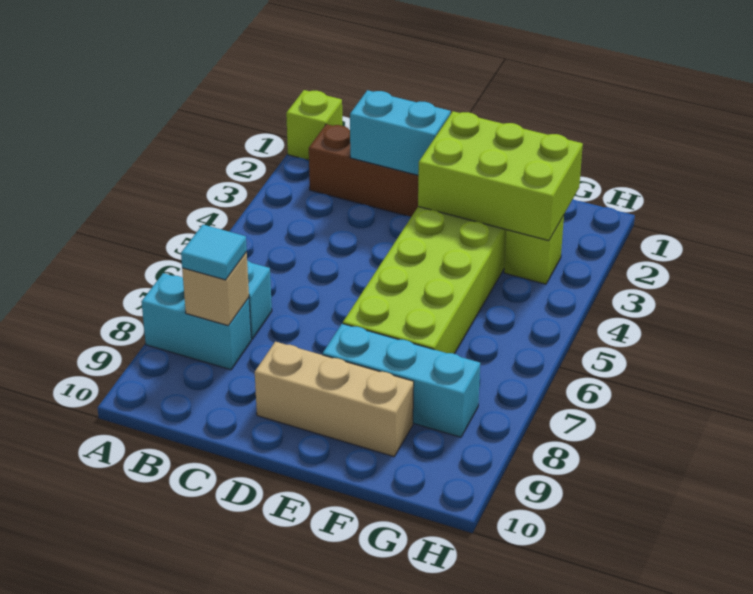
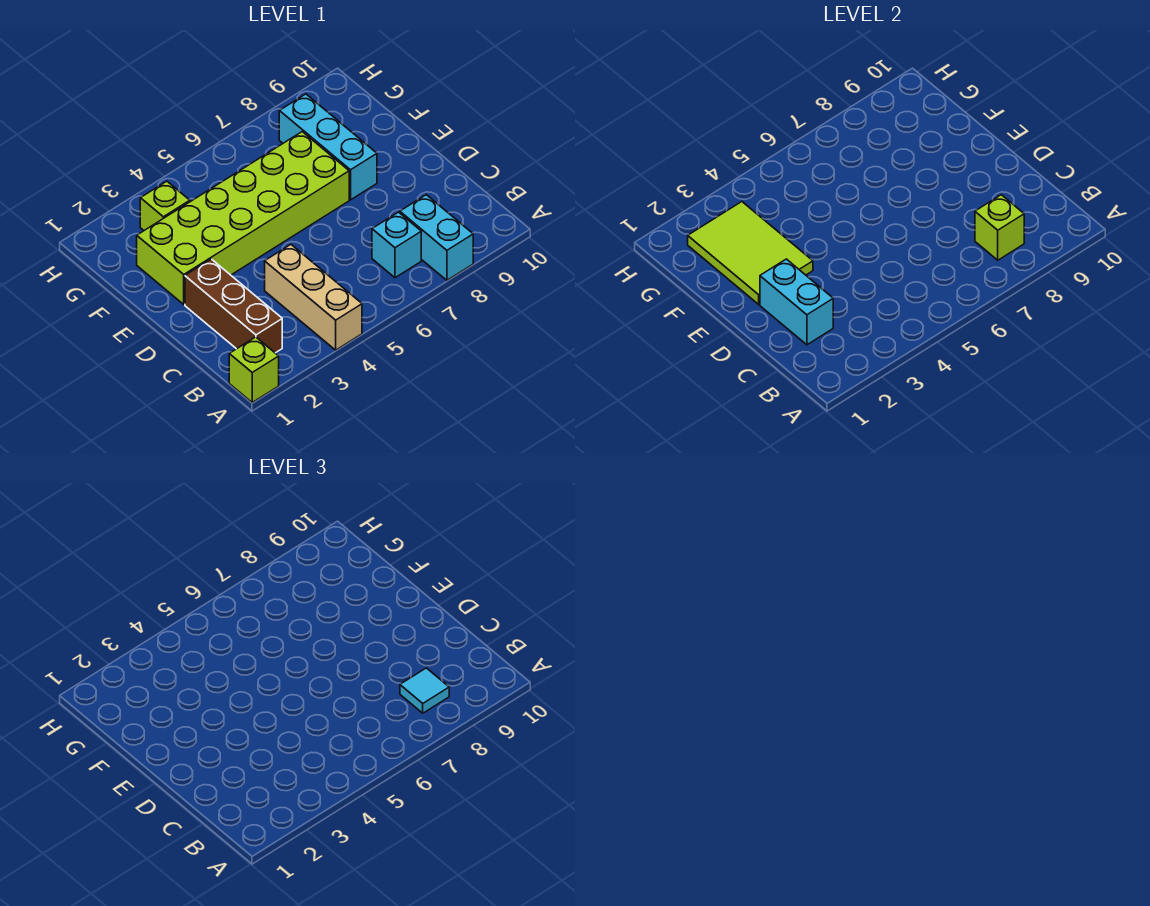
tan 1x1 brick [182,252,249,326] -> lime 1x1 brick [975,195,1024,260]
tan 1x3 brick [255,342,414,457] -> tan 1x3 brick moved to [265,245,362,350]
lime 2x3 brick [418,111,583,241] -> lime 2x3 tile [688,202,813,304]

